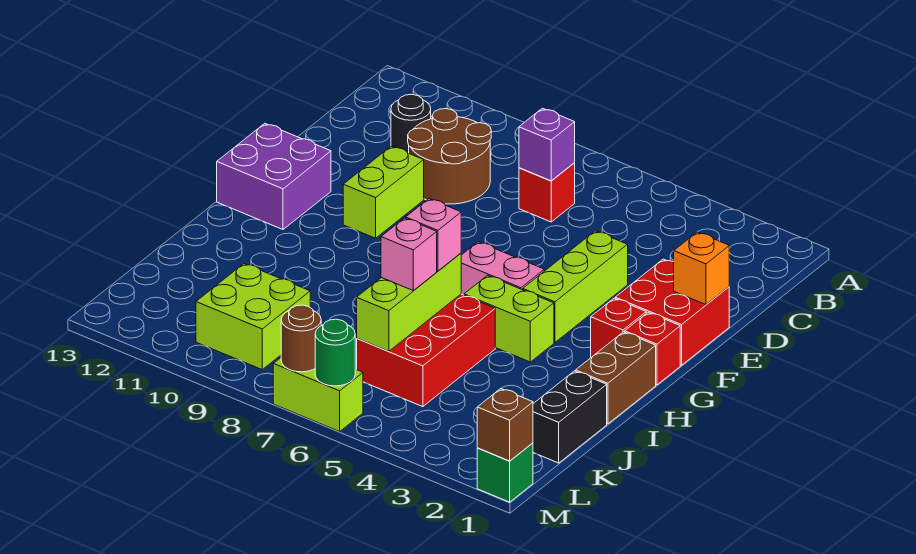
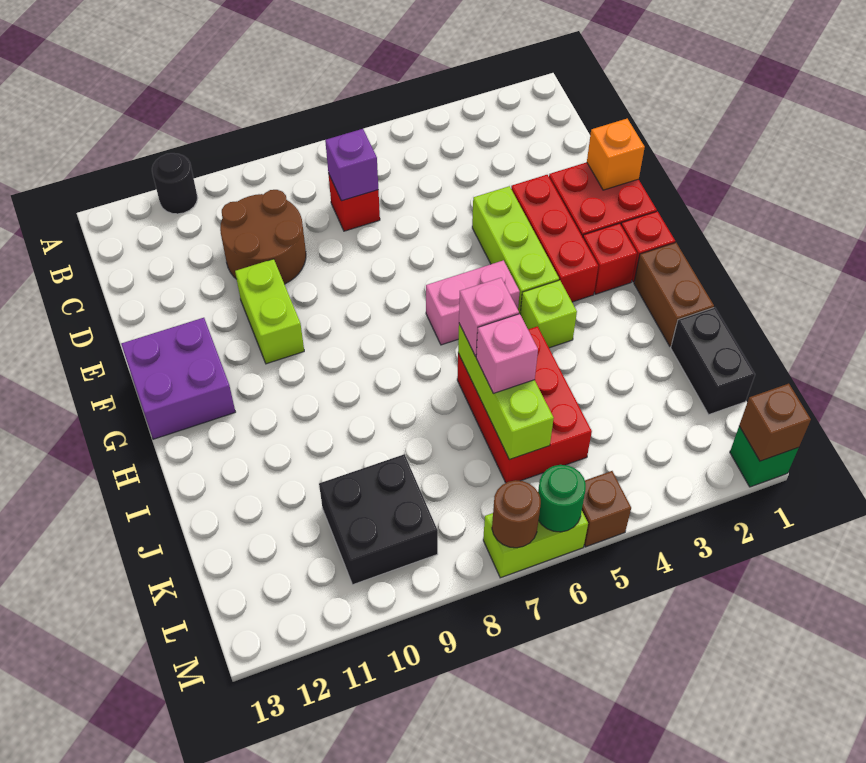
black 1x1 round brick [391,95,431,153] -> black 1x1 round brick moved to [152,153,198,214]
none -> red 1x3 brick [511,175,598,302]
lime 1x2 brick [464,275,554,362] -> lime 1x1 brick [520,280,577,348]
lime 2x2 brick [196,264,310,369] -> black 2x2 brick [319,454,438,585]
none -> brown 1x1 brick [582,471,631,547]

